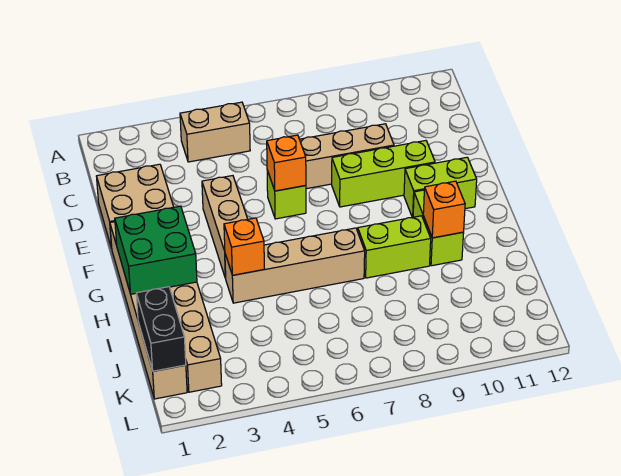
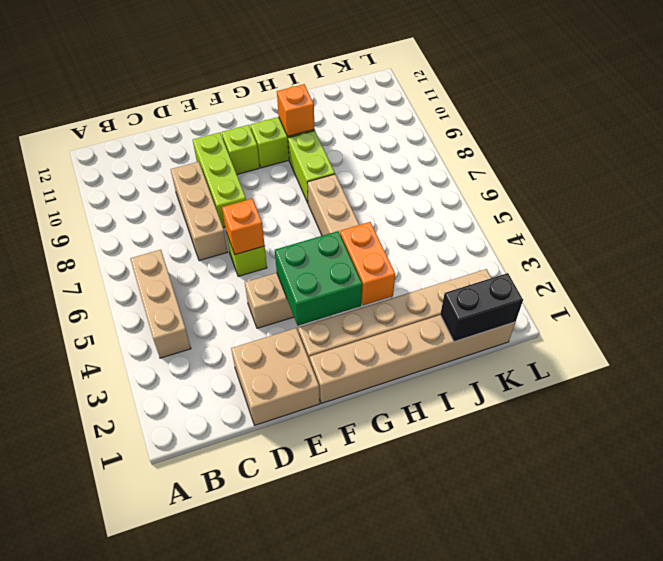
tan 1x2 brick [180,102,250,162] -> tan 1x3 brick [130,250,191,358]
lime 1x2 brick [404,157,477,217] -> lime 1x1 brick [222,125,260,174]
green 2x2 brick [115,206,197,294] -> green 2x2 brick moved to [275,231,362,326]
orange 1x1 brick [224,218,264,275] -> orange 1x2 brick [340,222,395,305]

